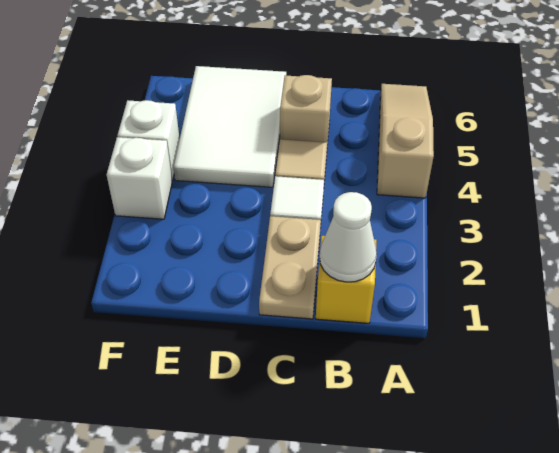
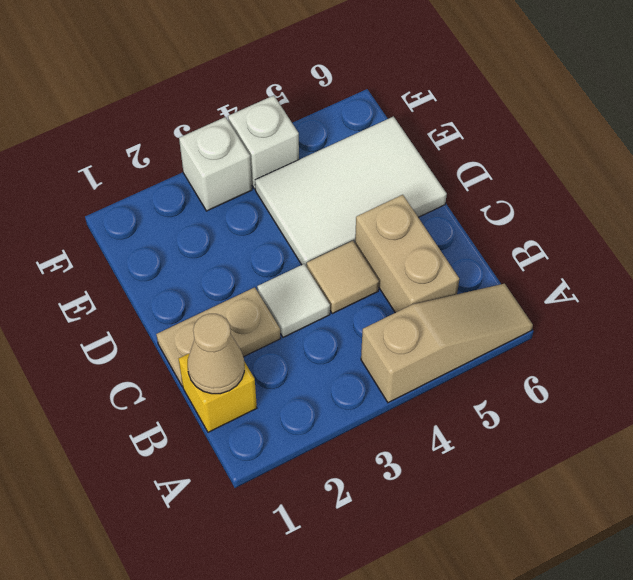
white 1x1 cone [320,192,377,282] -> tan 1x1 cone [188,314,244,394]
tan 1x1 brick [280,75,332,144] -> tan 1x2 brick [355,195,459,313]

